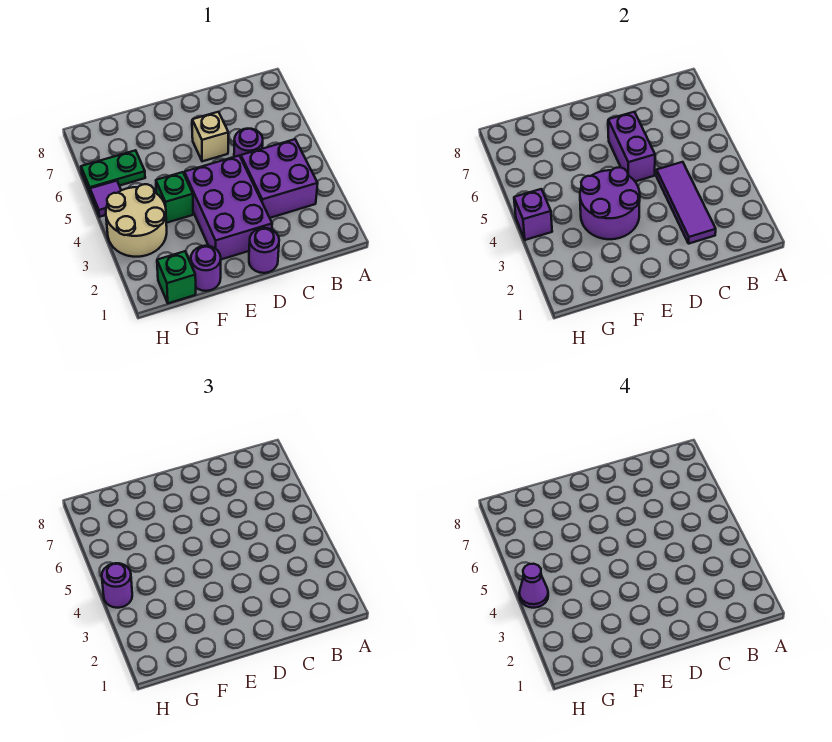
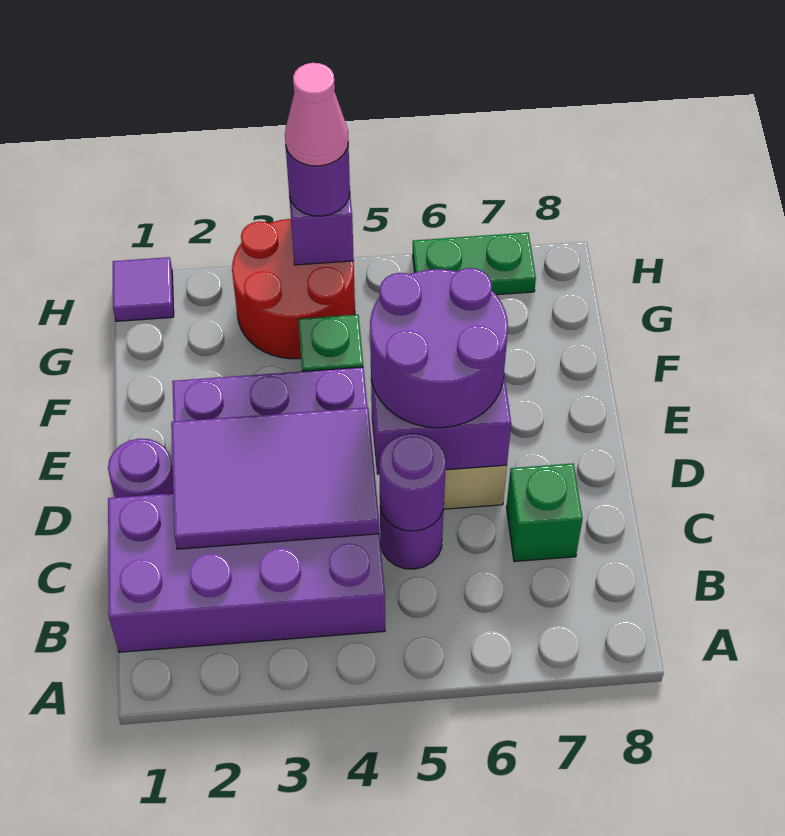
purple 2x2 brick [241,139,318,218] -> purple 2x4 brick [108,493,385,652]
purple 1x3 tile [656,162,716,244] -> purple 2x3 tile [171,408,379,549]
purple 2x2 round brick [580,167,640,239] -> purple 2x2 round brick moved to [370,268,508,428]
purple 1x1 round brick [191,246,221,291] -> purple 1x1 round brick moved to [379,433,446,531]
green 1x1 brick [157,251,196,303] -> green 1x1 brick moved to [506,463,582,562]
tan 2x2 round brick [106,184,167,257] -> red 2x2 round brick [232,219,355,359]
green 1x2 plate [81,150,145,194] -> green 1x2 plate turned to [413,233,536,295]
purple 1x1 cone [519,564,548,608] -> pink 1x1 cone [285,63,348,166]
purple 1x1 tile [90,181,121,217] -> purple 1x1 tile moved to [113,257,174,321]

